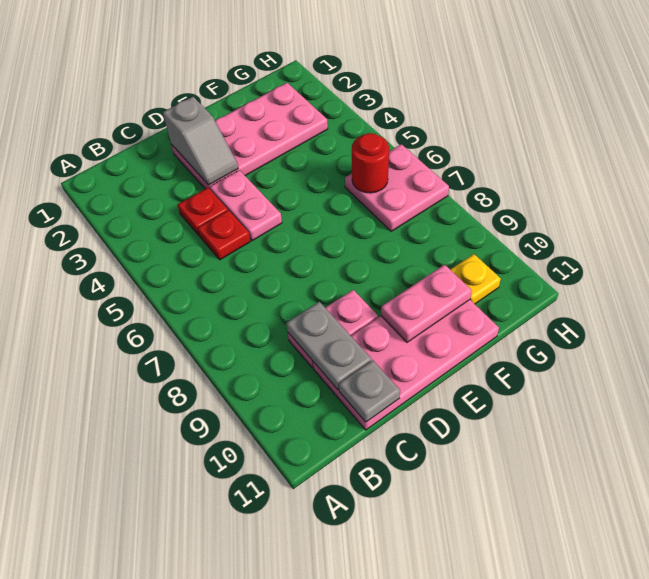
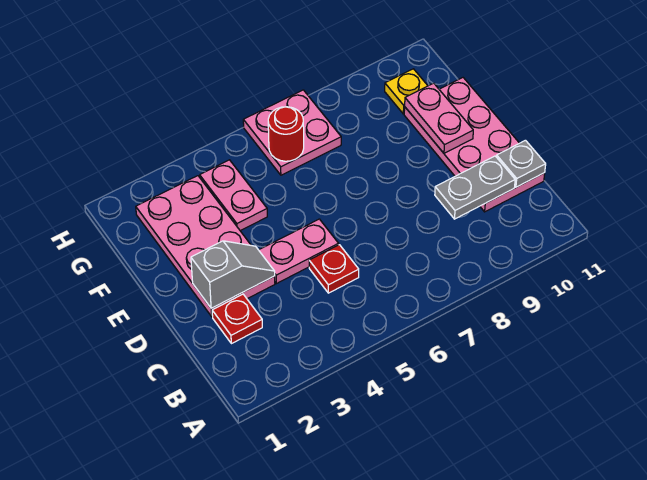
red 1x1 plate [178,188,228,236] -> red 1x1 plate moved to [212,294,262,344]
pink 1x2 plate [288,290,378,368] -> pink 1x2 plate moved to [200,160,267,231]

